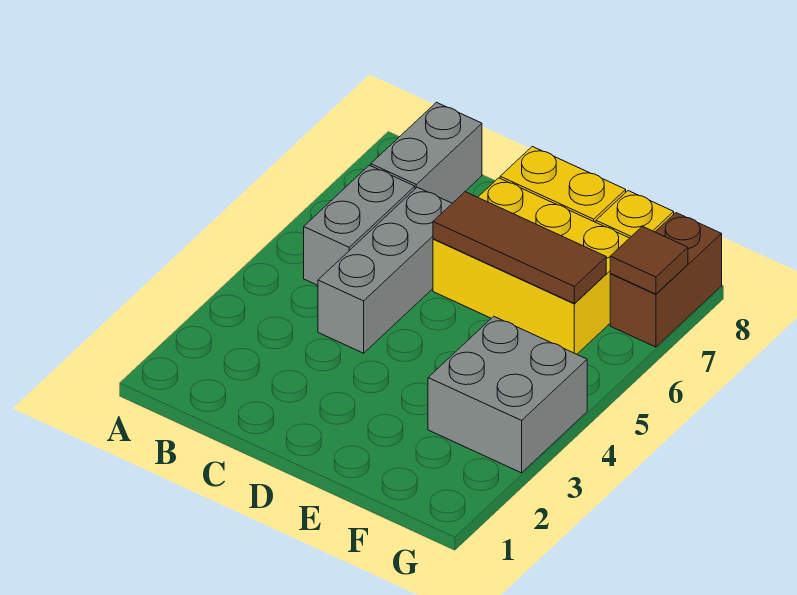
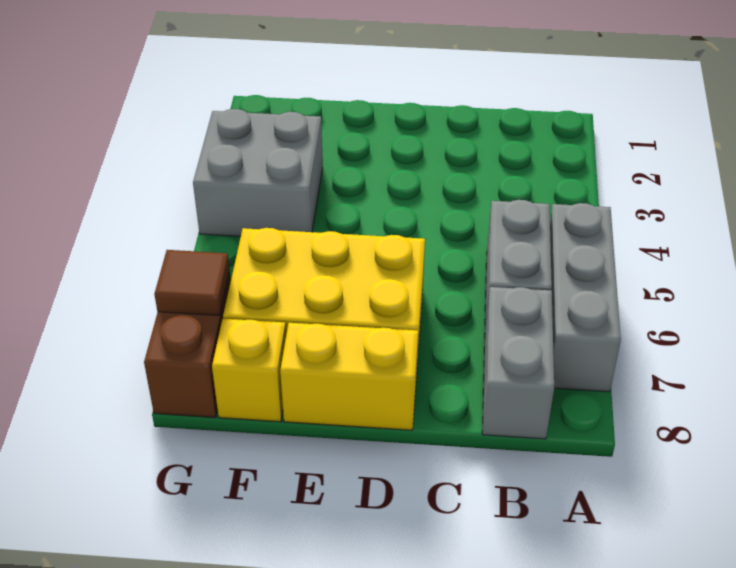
grey 1x3 brick [318,187,452,353] -> grey 1x3 brick moved to [550,203,621,392]
brown 1x3 tile [433,192,606,303] -> none

